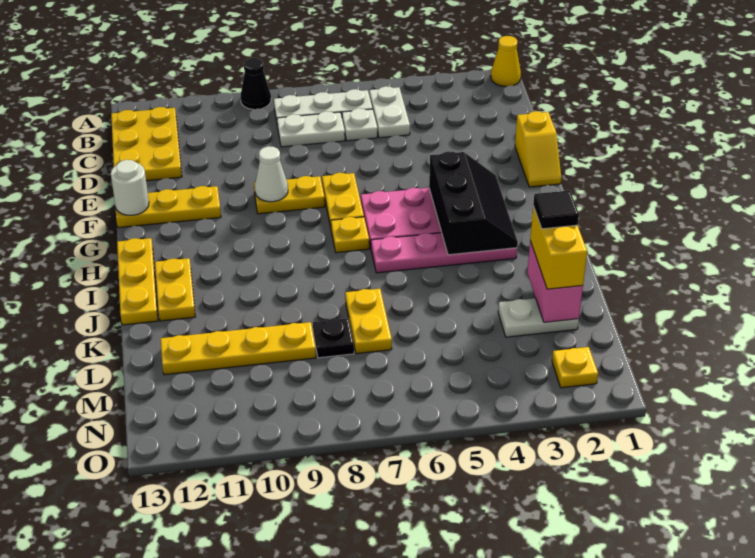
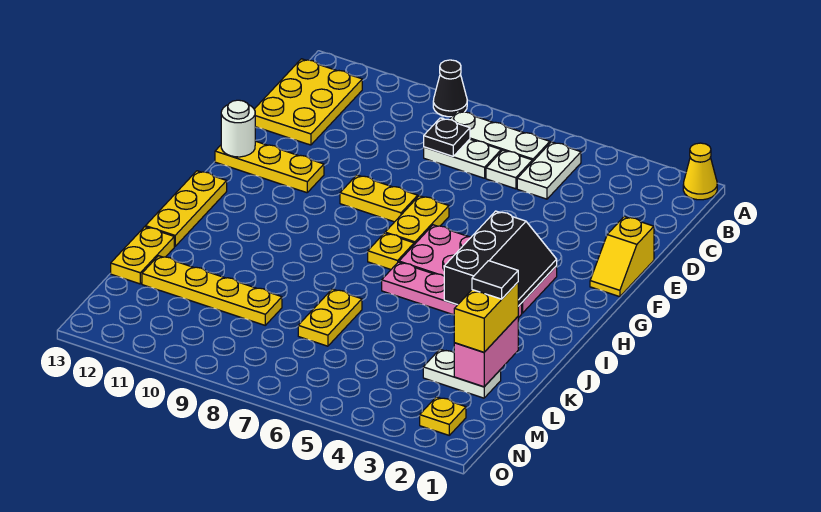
white 1x1 cone [255,146,288,202] -> none
yellow 1x2 plate [155,258,195,321] -> yellow 1x2 plate moved to [111,227,174,284]
black 1x1 plate [313,318,354,358] -> black 1x1 plate moved to [424,118,470,156]

